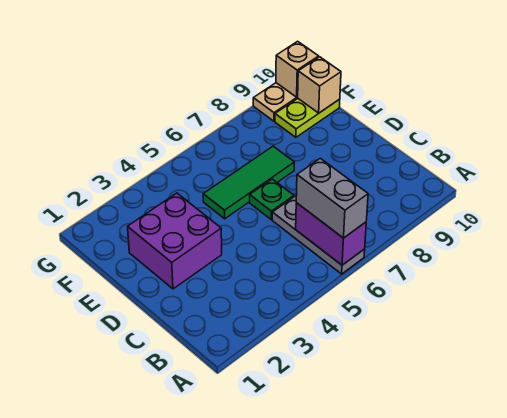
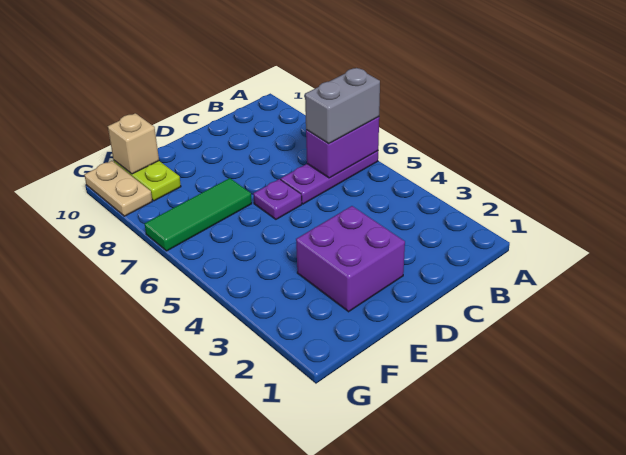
grey 1x3 plate [272,197,365,274] -> purple 1x3 plate [281,151,378,204]
green 1x1 plate [250,179,294,220] -> purple 1x1 plate [253,179,302,219]
green 1x3 tile [203,146,294,219] -> green 1x3 tile turned to [145,178,252,251]
tan 1x1 brick [276,41,319,97] -> none

